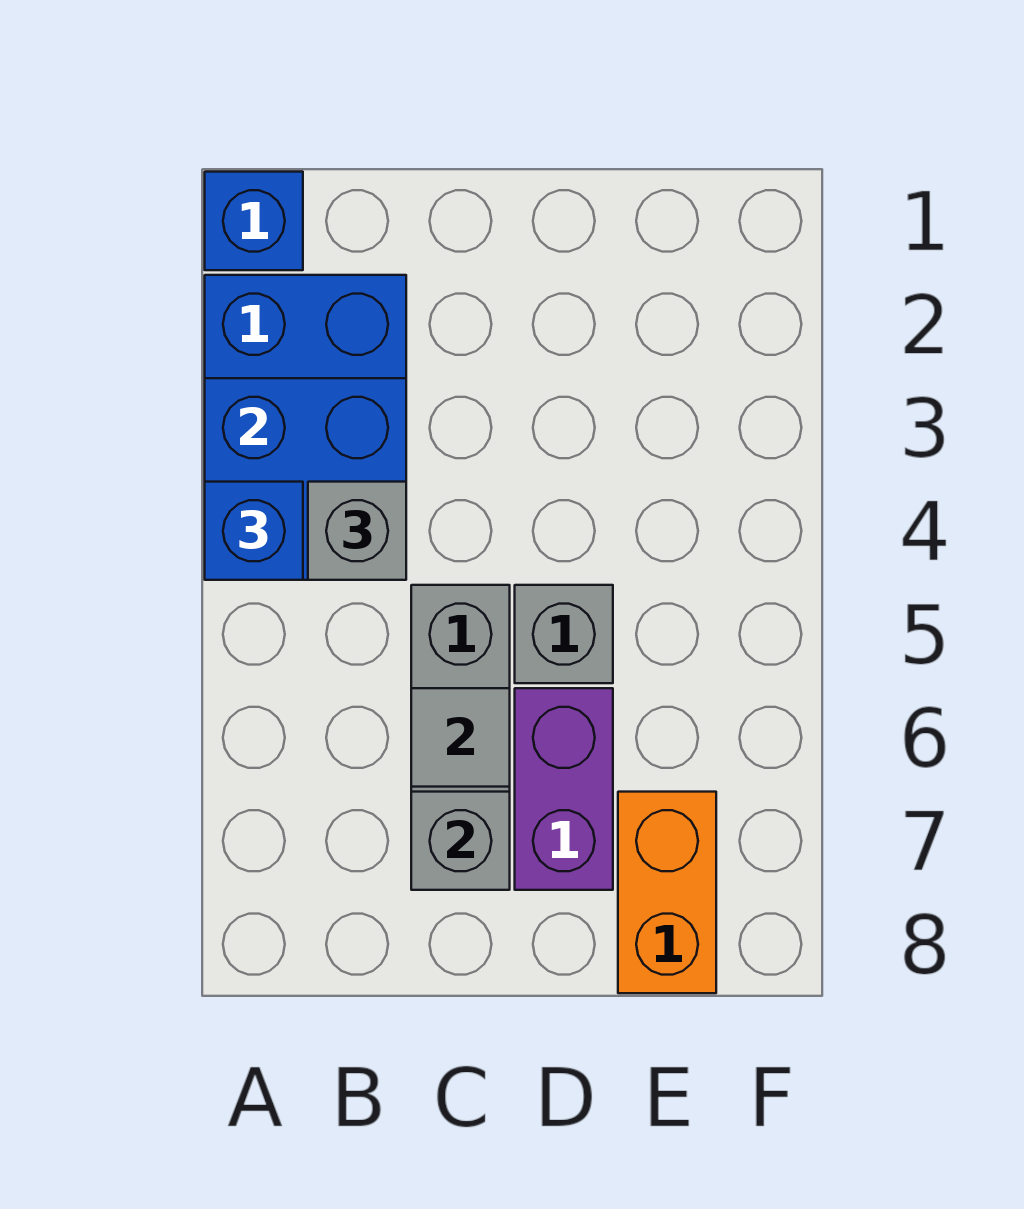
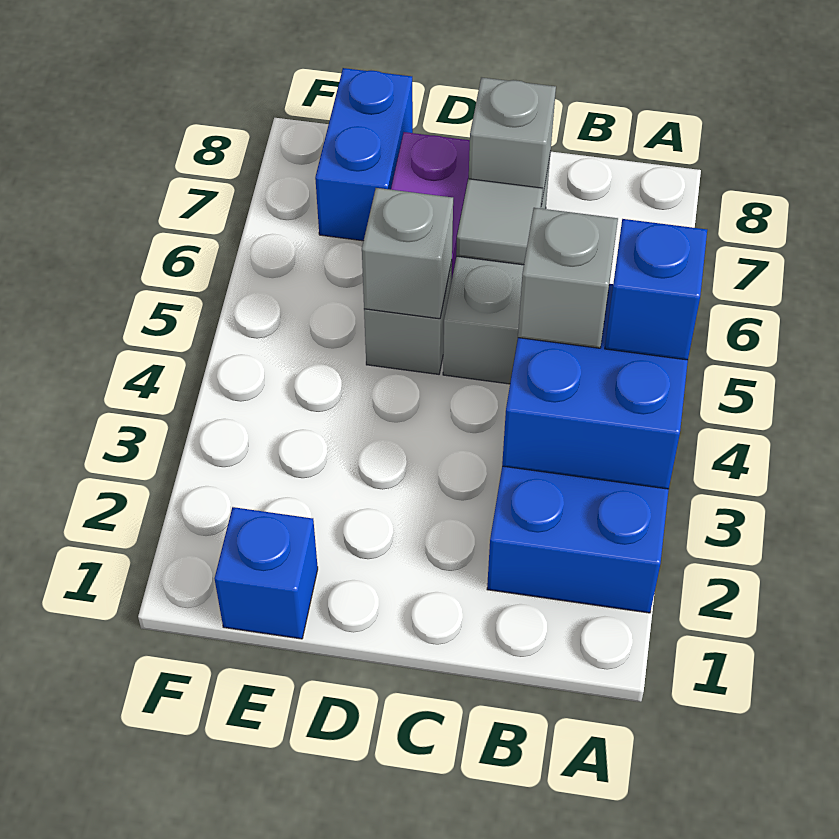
blue 1x1 brick [205,172,303,270] -> blue 1x1 brick moved to [215,507,318,639]
none -> grey 1x1 brick [362,188,453,319]
orange 1x2 brick [618,792,716,993] -> blue 1x2 brick [315,68,413,241]

